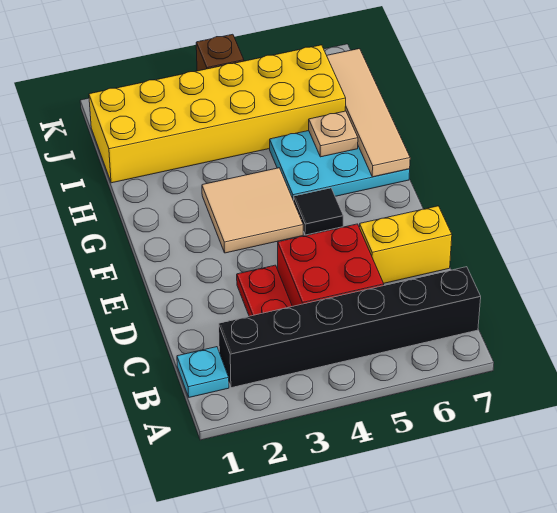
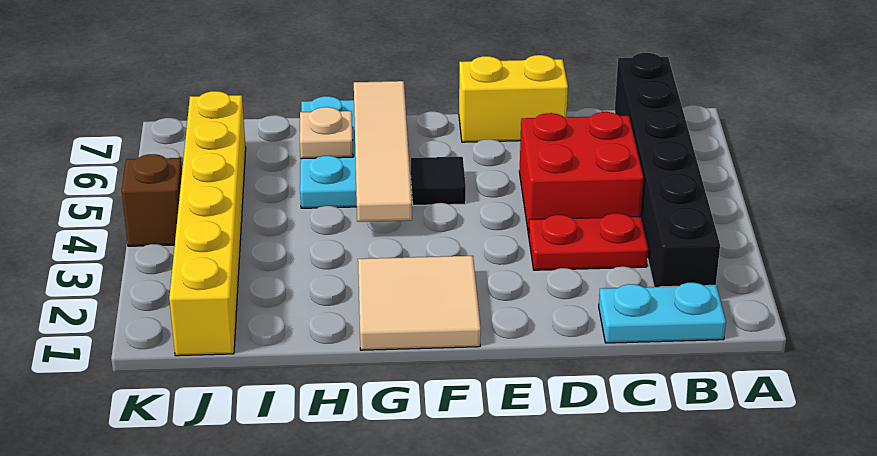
cyan 1x1 plate [177,347,229,397] -> cyan 1x2 plate [599,283,726,343]
yellow 1x2 brick [359,206,452,283] -> yellow 1x2 brick turned to [459,55,568,142]
tan 2x2 tile [202,168,303,253] -> tan 2x2 tile moved to [358,256,481,350]
tan 1x4 tile [327,49,410,177] -> tan 1x4 tile turned to [354,81,412,222]
yellow 2x6 brick [89,45,346,183] -> yellow 1x6 brick [169,91,246,356]

